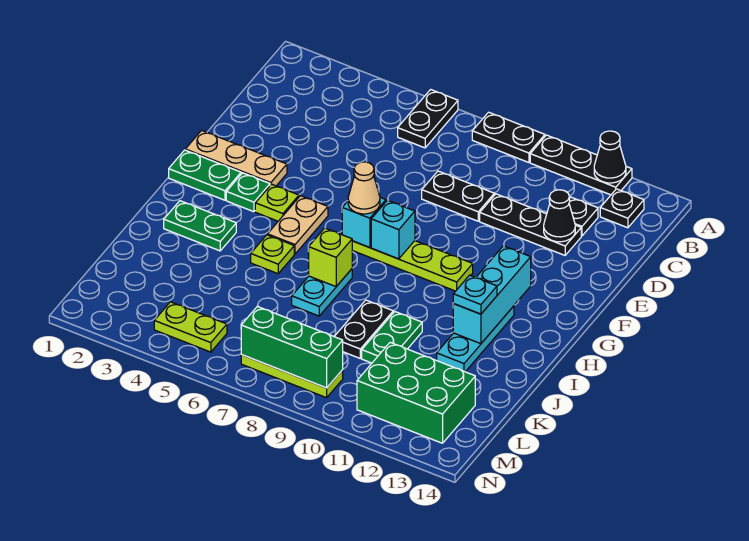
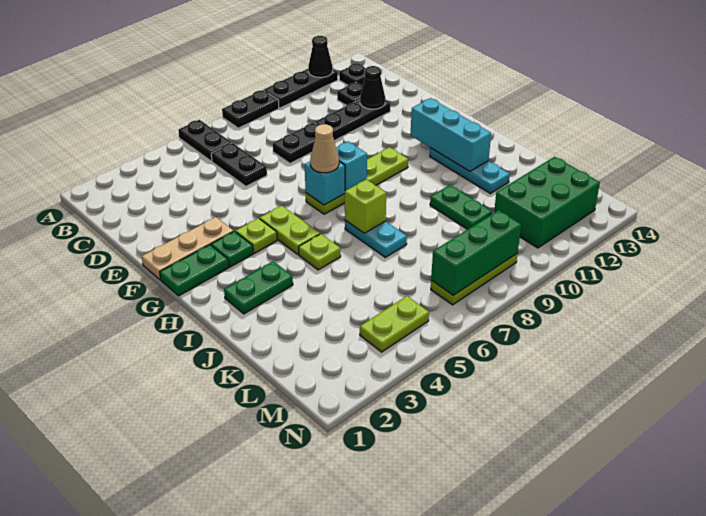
tan 1x2 plate [268,196,328,254] -> lime 1x2 plate [260,206,320,255]
cyan 1x1 plate [453,275,497,314] -> none
black 1x2 plate [334,300,393,358] -> black 1x2 plate moved to [211,143,267,186]

